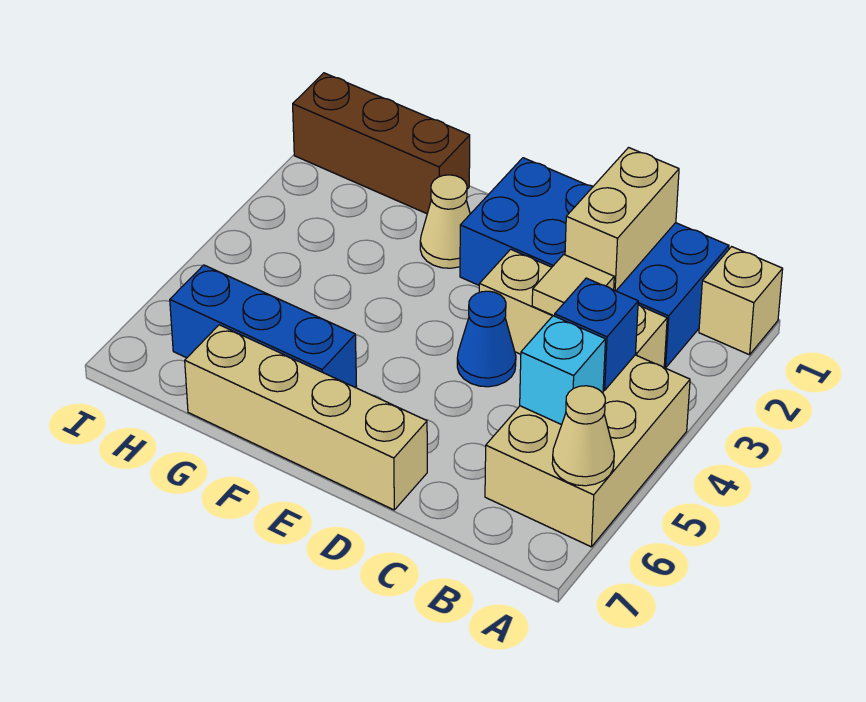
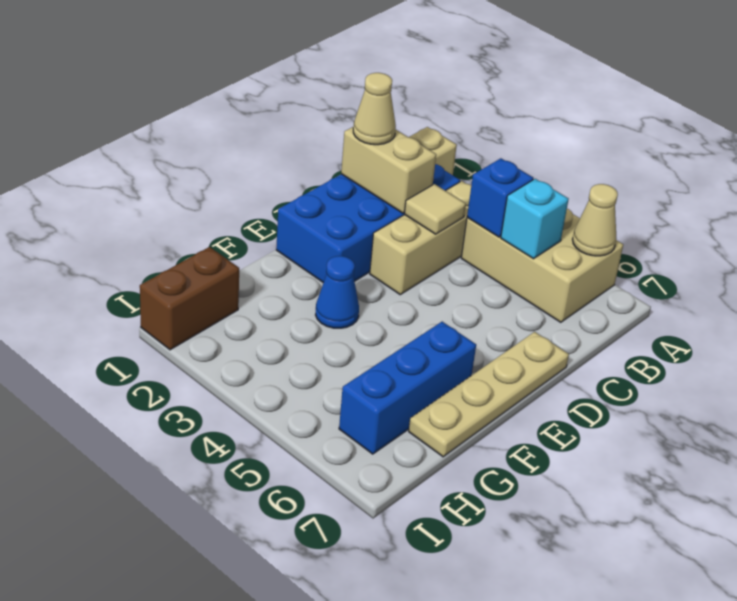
blue 1x1 cone [457,291,516,387] -> blue 1x1 cone moved to [316,256,359,328]
tan 1x4 brick [185,325,427,510] -> tan 1x4 plate [409,332,569,457]
tan 1x1 cone [420,175,470,268] -> tan 1x1 cone moved to [353,73,396,145]
brown 1x3 brick [293,73,470,214] -> brown 1x2 brick [140,247,239,350]

